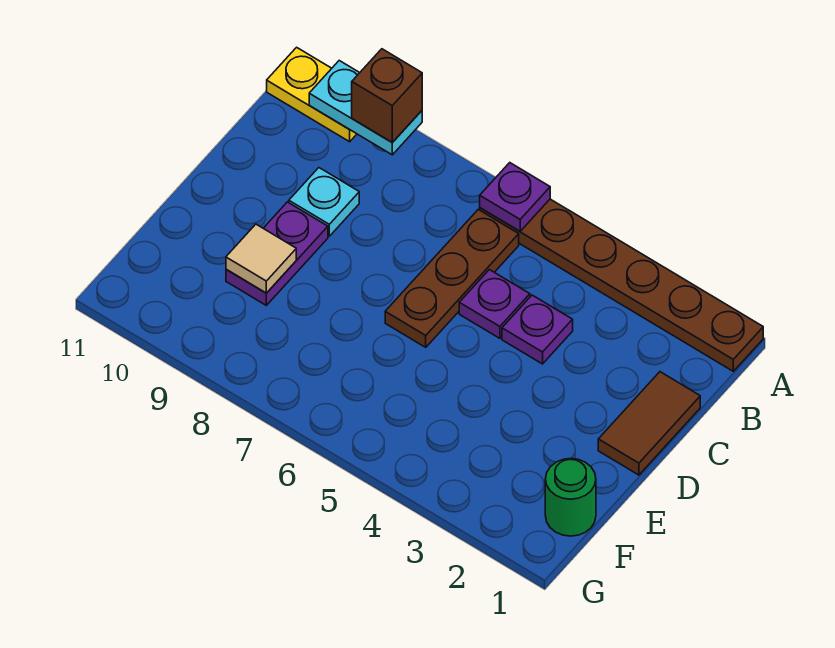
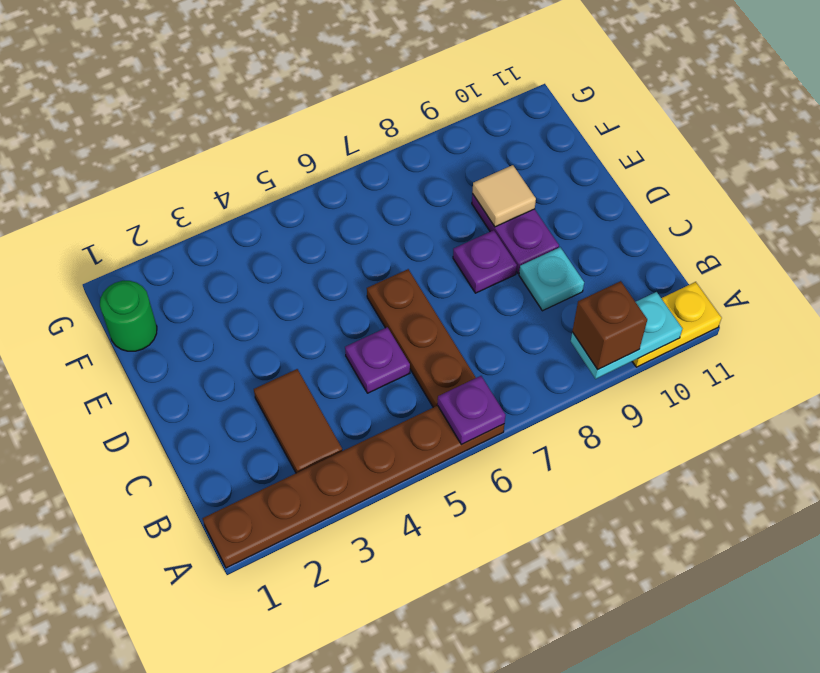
brown 1x2 tile [598,372,700,475] -> brown 1x2 tile moved to [254,369,342,473]
purple 1x1 plate [502,295,573,364] -> purple 1x1 plate moved to [453,230,517,293]

